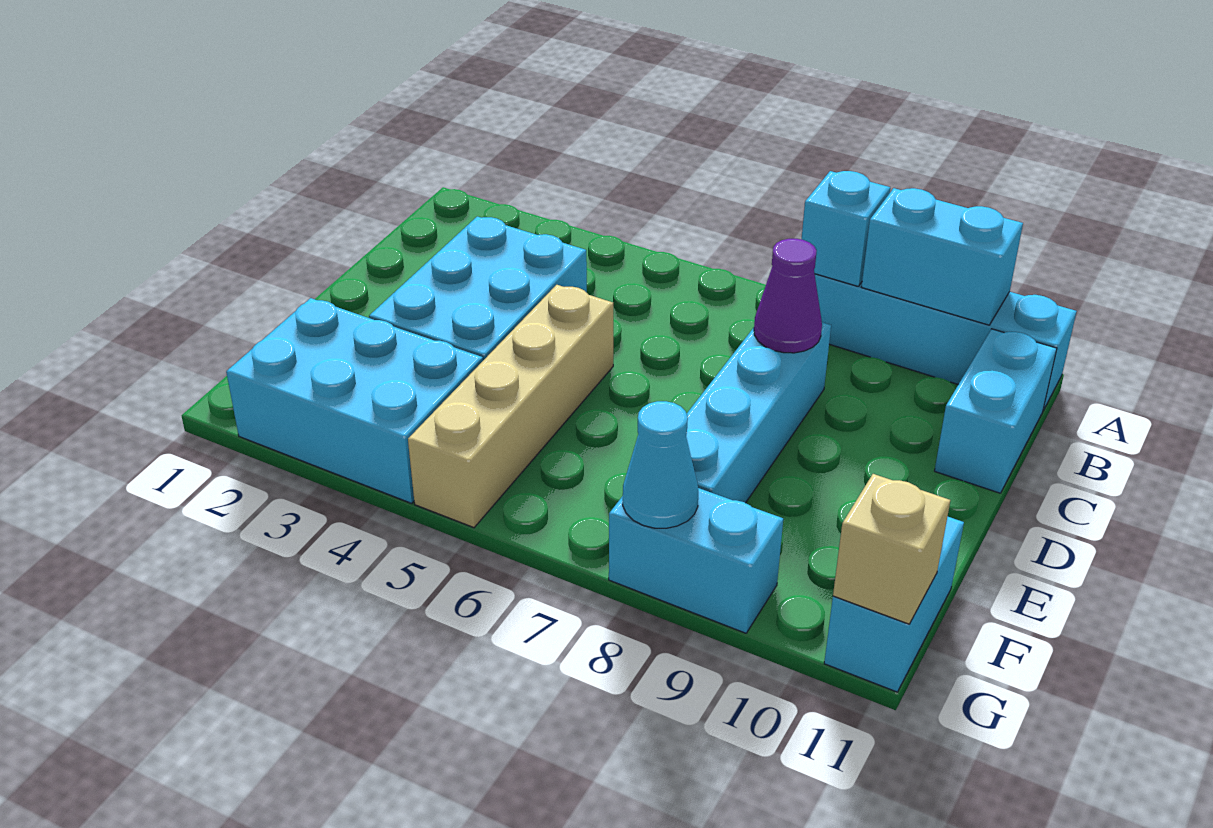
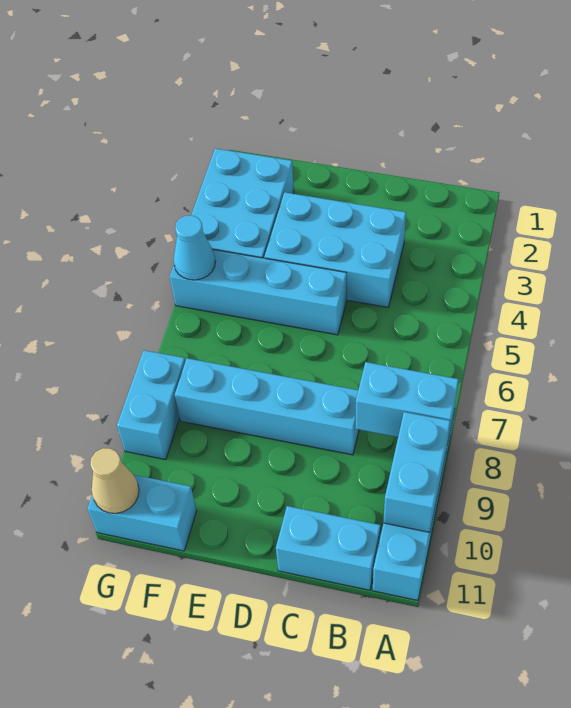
cyan 1x1 brick [802,171,890,286] -> cyan 1x2 brick [356,362,459,444]
purple 1x1 cone [754,239,822,353] -> none
tan 1x4 brick [408,285,613,528] -> cyan 1x4 brick [170,250,347,335]
cyan 1x1 cone [623,401,698,528] -> cyan 1x1 cone moved to [173,215,215,280]
tan 1x1 brick [833,474,950,624] -> tan 1x1 cone [91,448,139,513]

